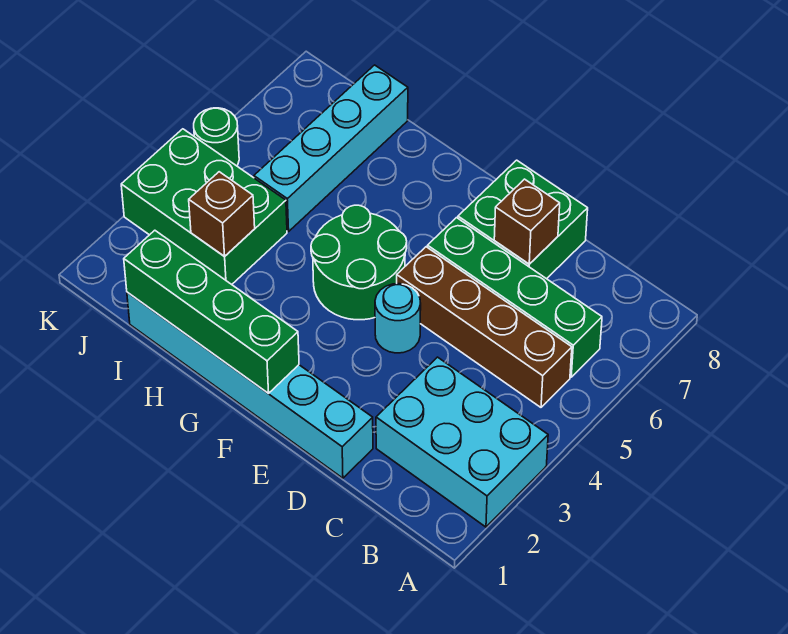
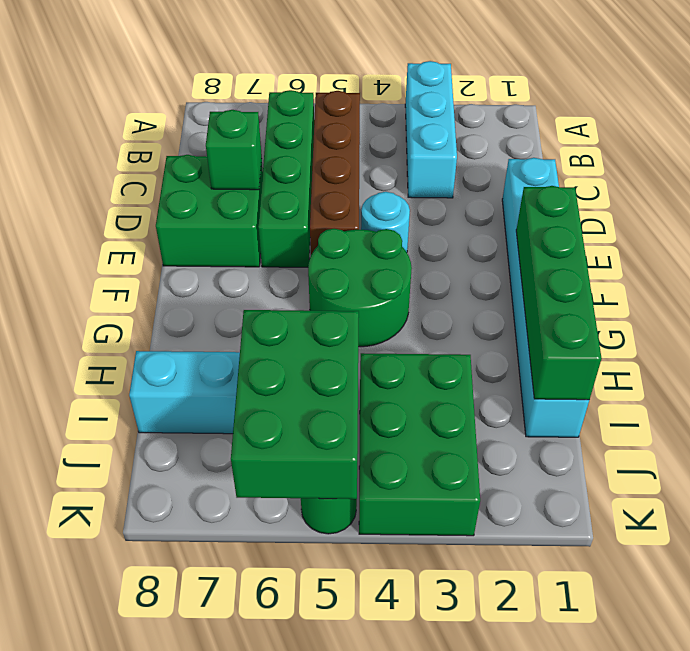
cyan 2x3 brick [376,357,548,527] -> cyan 1x3 brick [405,61,457,198]
brown 1x1 brick [494,179,560,264] -> green 1x1 brick [206,110,262,190]
brown 1x1 brick [189,172,255,257] -> none
none -> green 2x3 brick [231,310,359,499]

